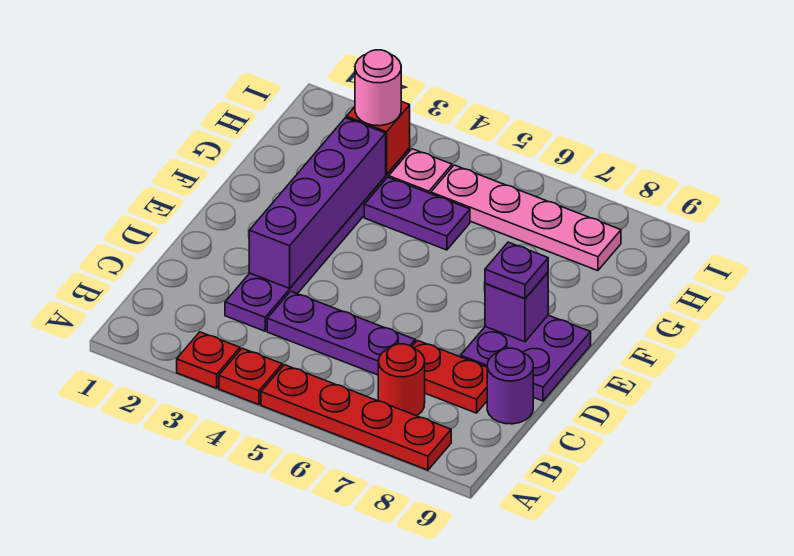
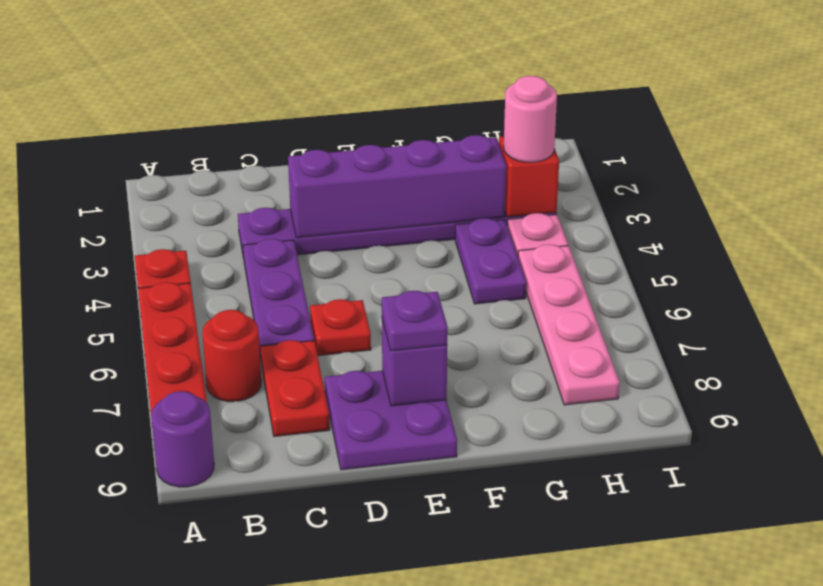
red 1x1 plate [177,332,240,388] -> red 1x1 plate moved to [310,299,371,356]
purple 1x1 round brick [487,348,533,424] -> purple 1x1 round brick moved to [151,391,214,487]

